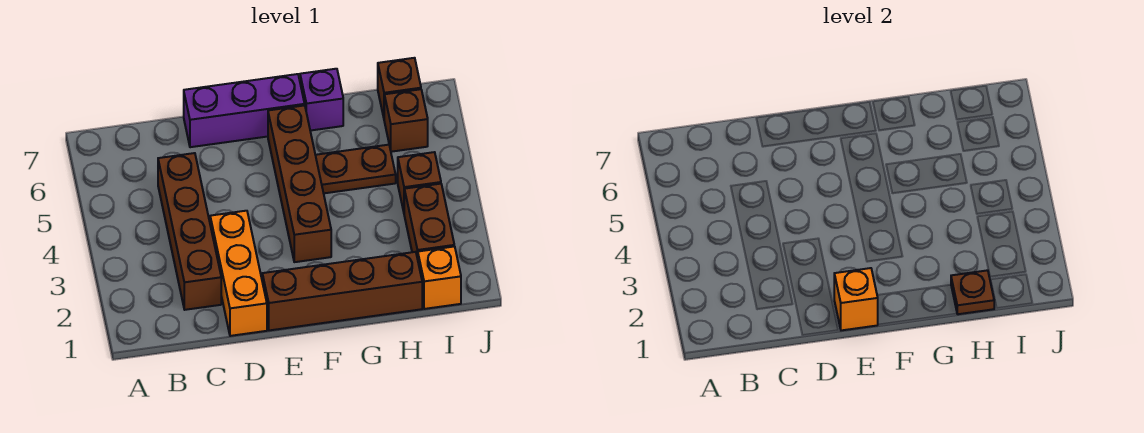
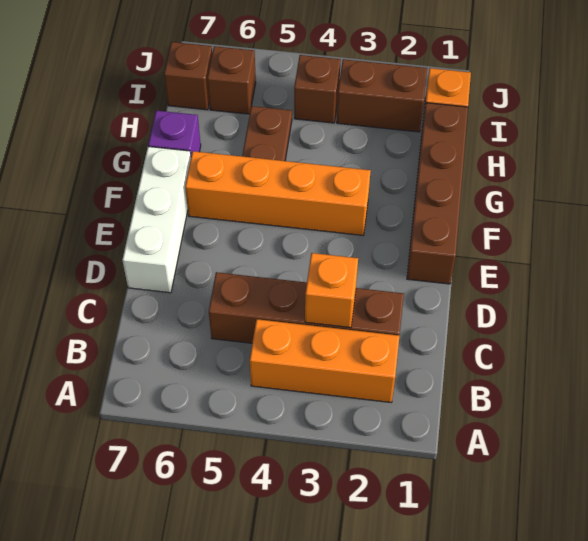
orange 1x3 brick [210,211,267,336] -> orange 1x3 brick moved to [250,319,399,402]
purple 1x3 brick [184,74,305,147] -> white 1x3 brick [122,146,191,293]
orange 1x1 brick [834,268,878,330] -> orange 1x1 brick moved to [305,253,358,328]
brown 1x4 brick [268,105,331,262] -> orange 1x4 brick [185,151,371,236]
brown 1x1 plate [951,270,994,314] -> none

